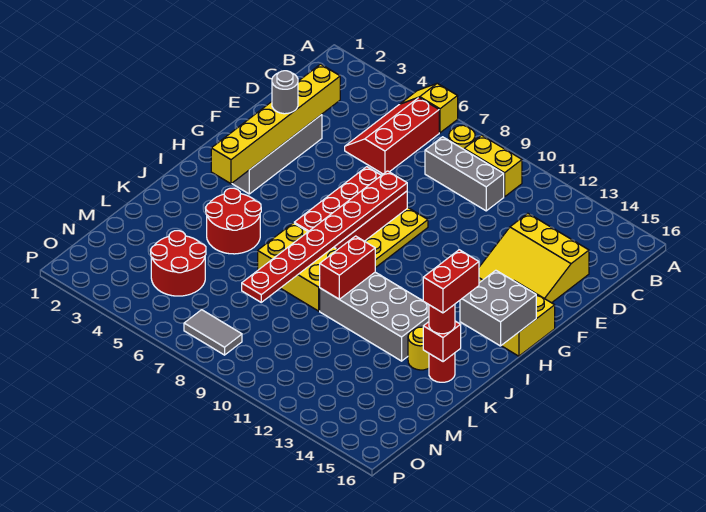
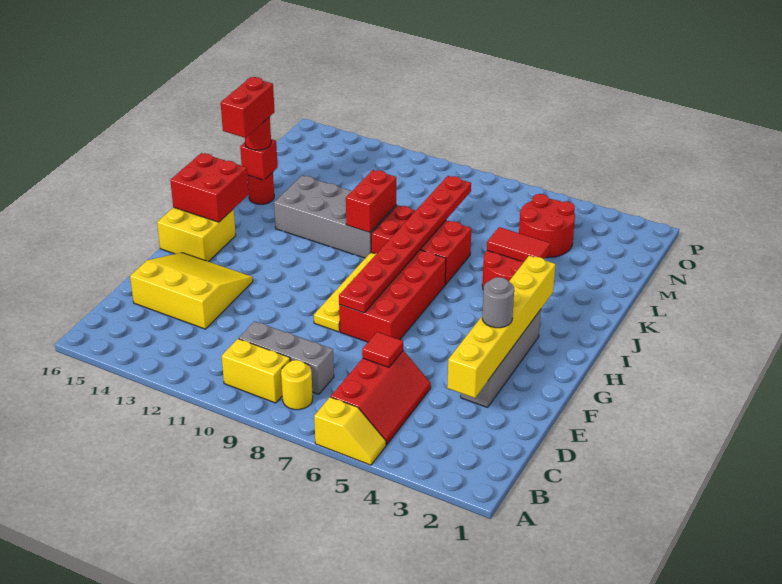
none -> red 1x1 tile [362,332,403,367]
grey 2x2 brick [460,270,536,346] -> red 2x2 brick [170,153,249,222]
yellow 2x3 brick [258,223,337,311] -> red 2x3 brick [371,205,471,284]
none -> red 1x2 tile [487,227,551,262]
yellow 1x1 round brick [408,327,429,370] -> none
grey 1x2 tile [184,310,242,355] -> none

